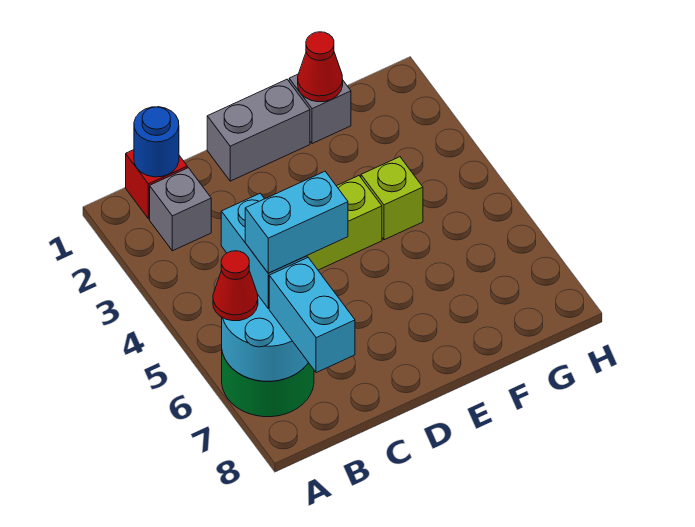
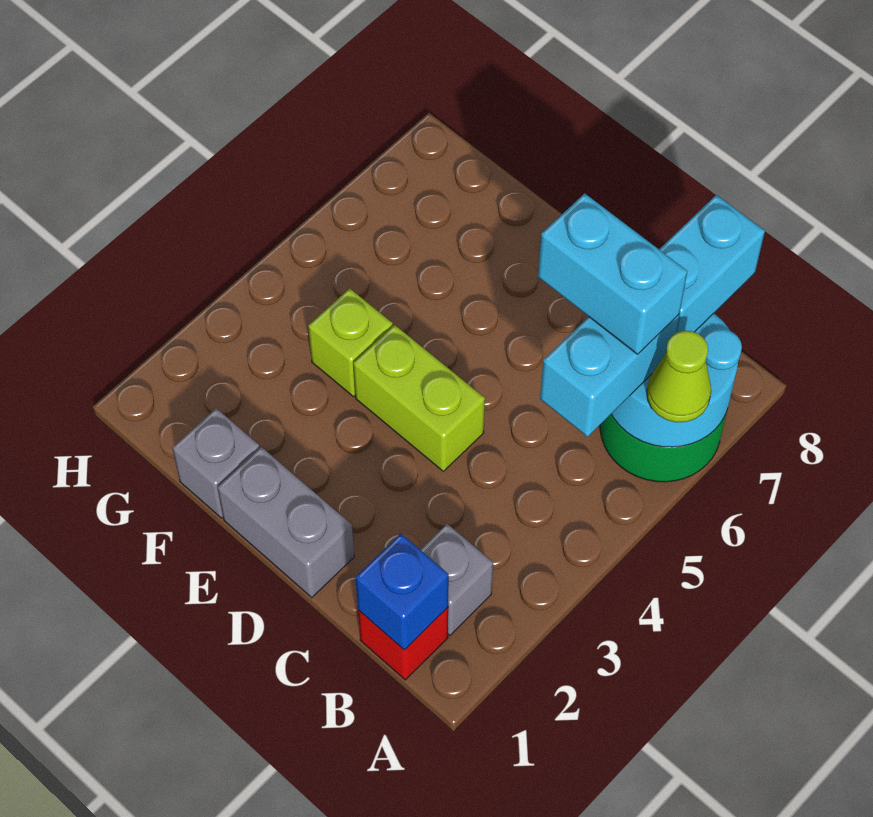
red 1x1 cone [213,251,258,321] -> lime 1x1 cone [647,331,711,422]
blue 1x1 round brick [134,107,179,177] -> blue 1x1 brick [356,534,449,650]
red 1x1 cone [298,32,343,102] -> none

